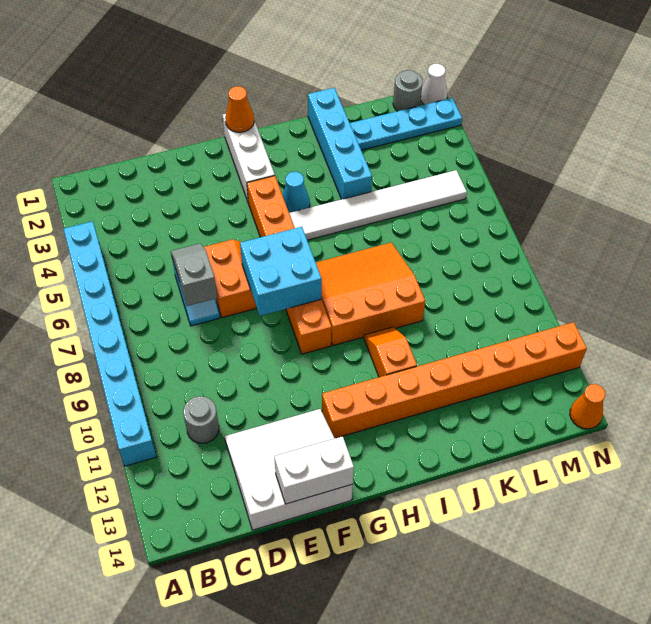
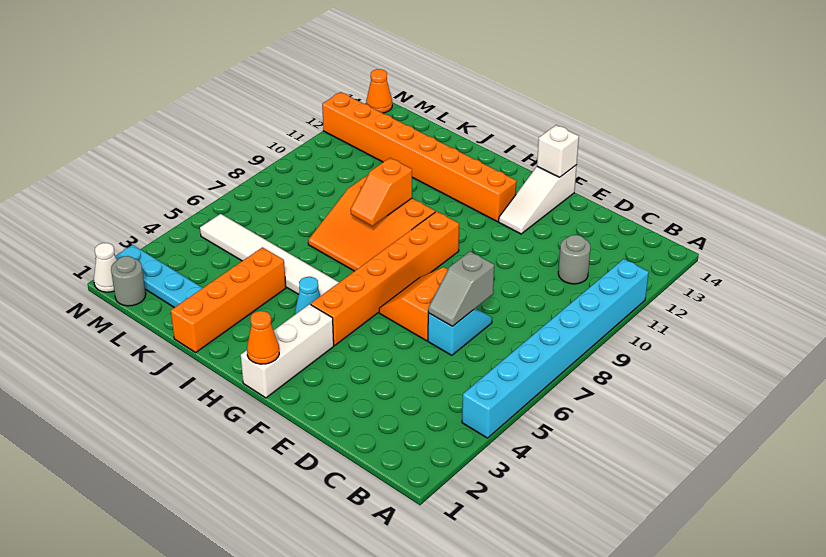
white 3x3 slope [224,409,353,530] -> white 1x3 slope [499,165,577,234]
white 1x2 brick [274,436,354,504] -> white 1x1 brick [537,125,579,177]
cyan 2x2 brick [240,227,322,316] -> none
orange 1x2 slope [364,327,417,377] -> orange 1x2 slope moved to [350,158,412,226]
cyan 1x4 brick [308,88,372,199] -> orange 1x4 brick [171,247,286,353]

